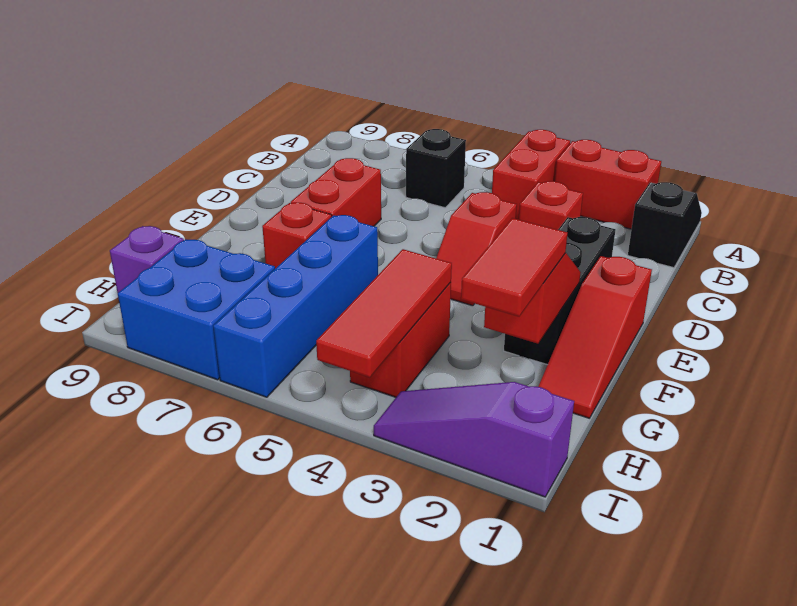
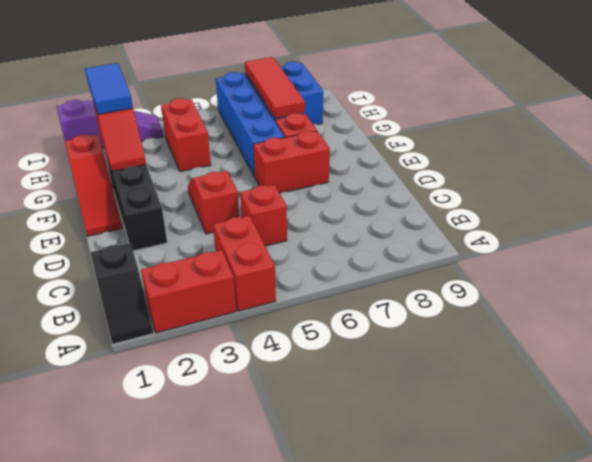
black 1x1 brick [406,129,466,208] -> none
red 1x1 brick [519,181,583,230] -> red 1x1 brick moved to [240,185,287,246]
red 1x2 brick [291,158,381,226] -> red 1x2 brick turned to [253,131,330,193]
red 1x3 slope [538,256,652,418] -> red 1x3 slope turned to [65,134,123,236]
red 1x2 tile [461,218,567,316] -> blue 1x2 tile [85,63,133,115]
red 1x3 tile [316,249,452,377] -> red 1x3 tile moved to [245,57,305,118]
purple 1x1 brick [110,226,184,293] -> none

